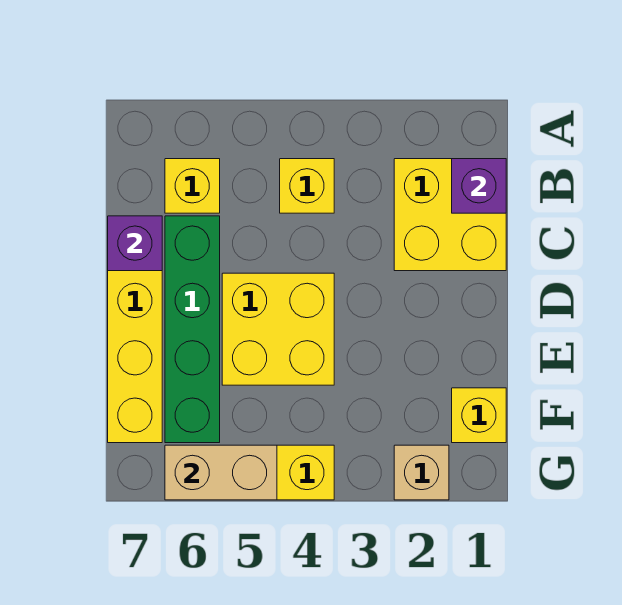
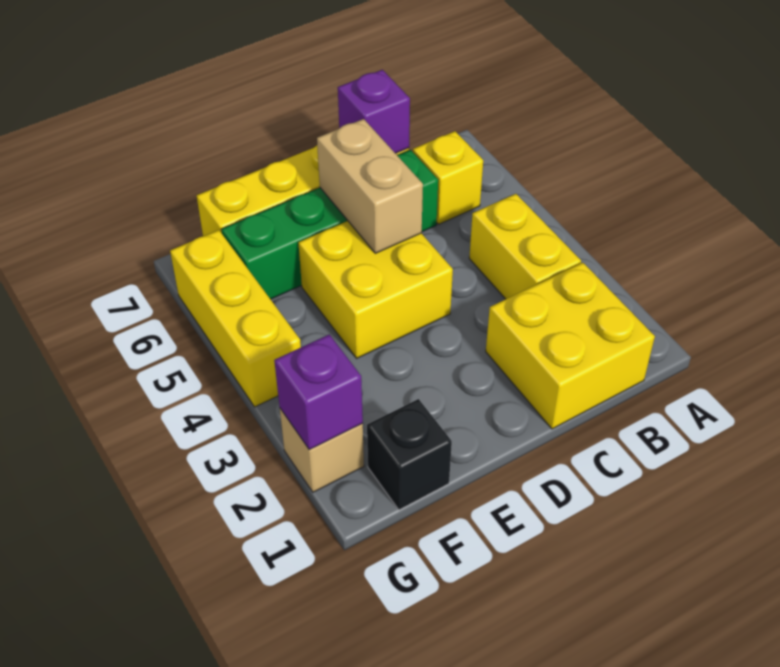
purple 1x1 brick [452,159,506,213] -> purple 1x1 brick moved to [274,335,363,449]
yellow 1x1 brick [280,159,334,213] -> yellow 1x2 brick [469,194,581,299]
yellow 1x1 brick [452,388,506,443] -> black 1x1 brick [367,399,452,510]
tan 1x2 brick [165,445,277,500] -> tan 1x2 brick moved to [317,119,423,253]

